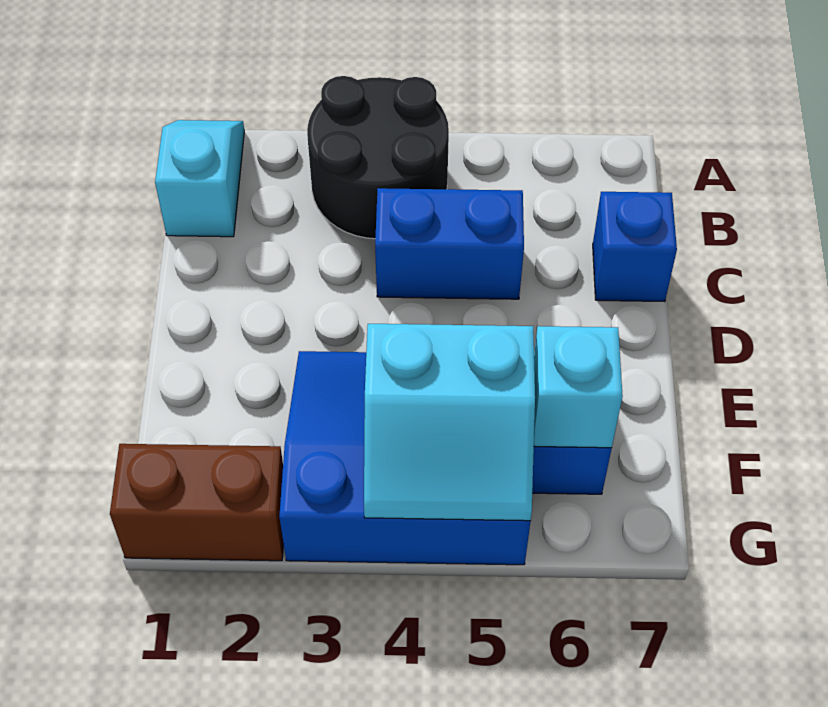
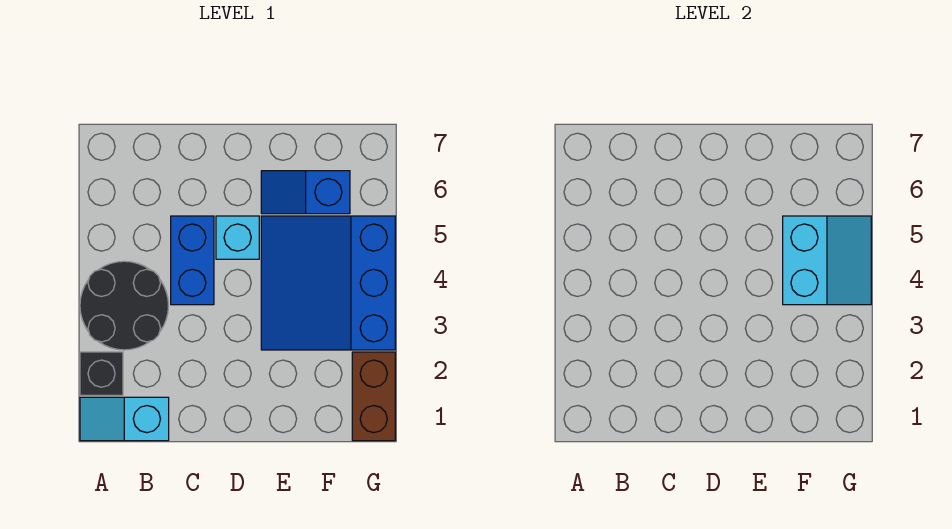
none -> black 1x1 brick [80,352,123,395]
blue 1x1 brick [593,192,677,302] -> none
cyan 1x1 brick [534,326,623,448] -> cyan 1x1 brick moved to [216,216,259,259]

